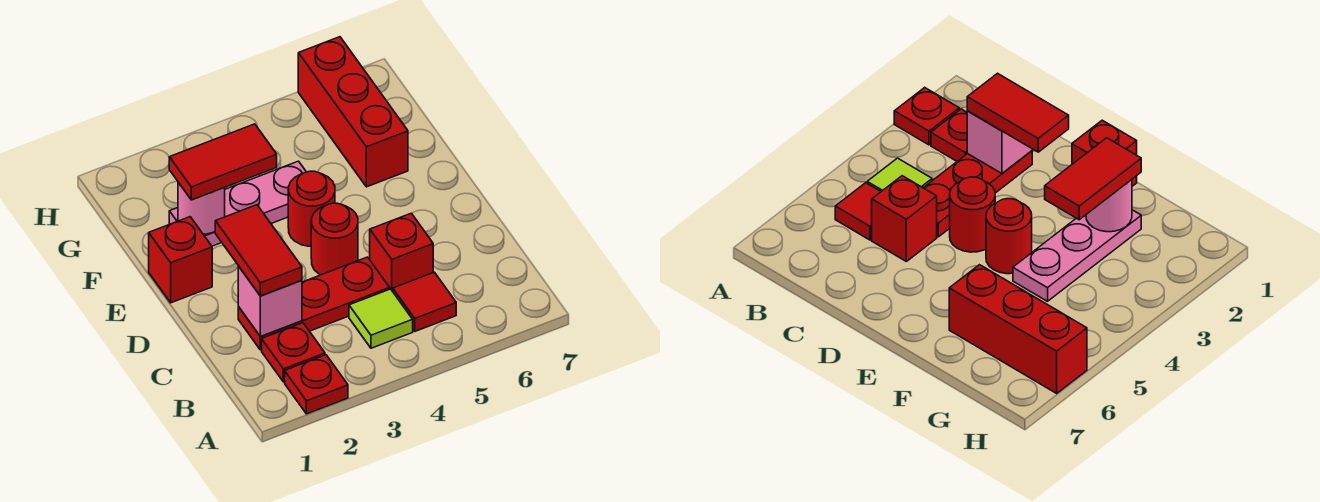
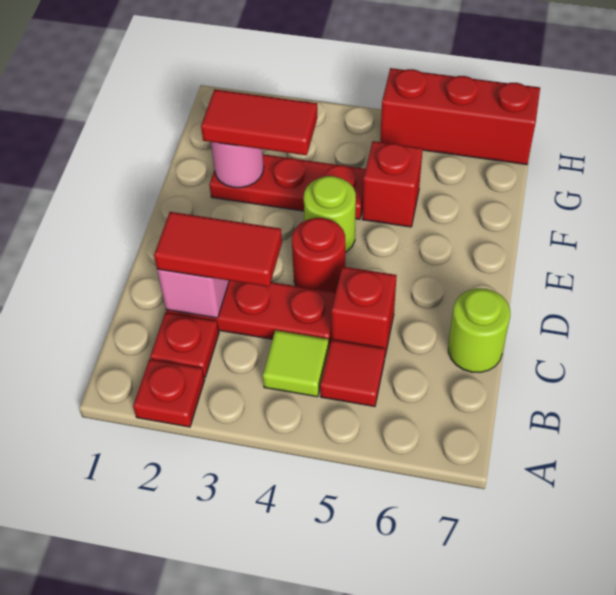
red 1x2 tile [215,205,302,296] -> red 1x2 tile turned to [154,212,282,287]
none -> lime 1x1 round brick [448,288,510,372]
red 1x1 brick [149,217,212,303] -> red 1x1 brick moved to [362,141,423,227]
red 1x1 round brick [288,171,335,246] -> lime 1x1 round brick [304,176,356,252]
pink 1x3 plate [169,161,306,246] -> red 1x3 plate [209,154,366,219]
red 1x3 brick [298,37,408,187] -> red 1x3 brick turned to [380,68,540,165]

